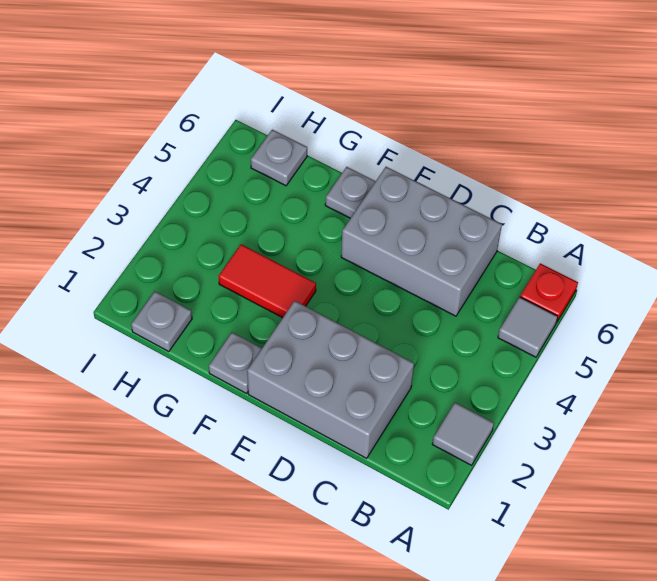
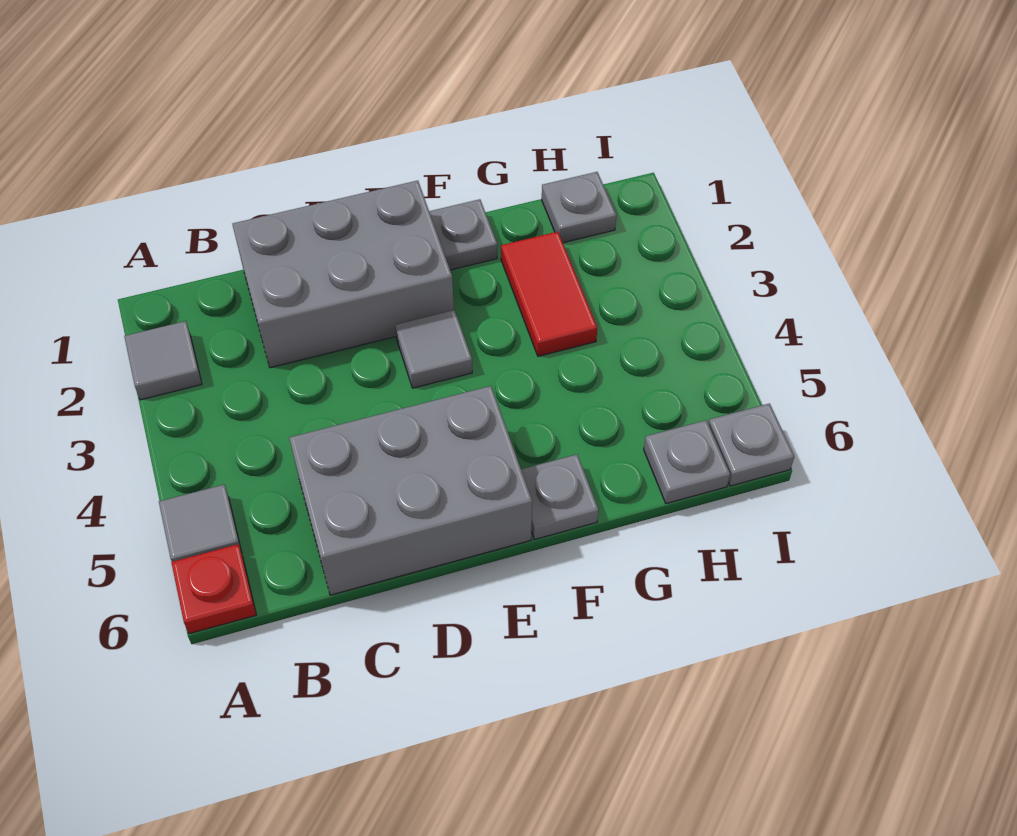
none -> grey 1x1 tile [395,310,472,388]
red 1x2 tile [218,244,316,318] -> red 1x2 tile turned to [501,232,597,356]
none -> grey 1x1 plate [708,404,794,486]

